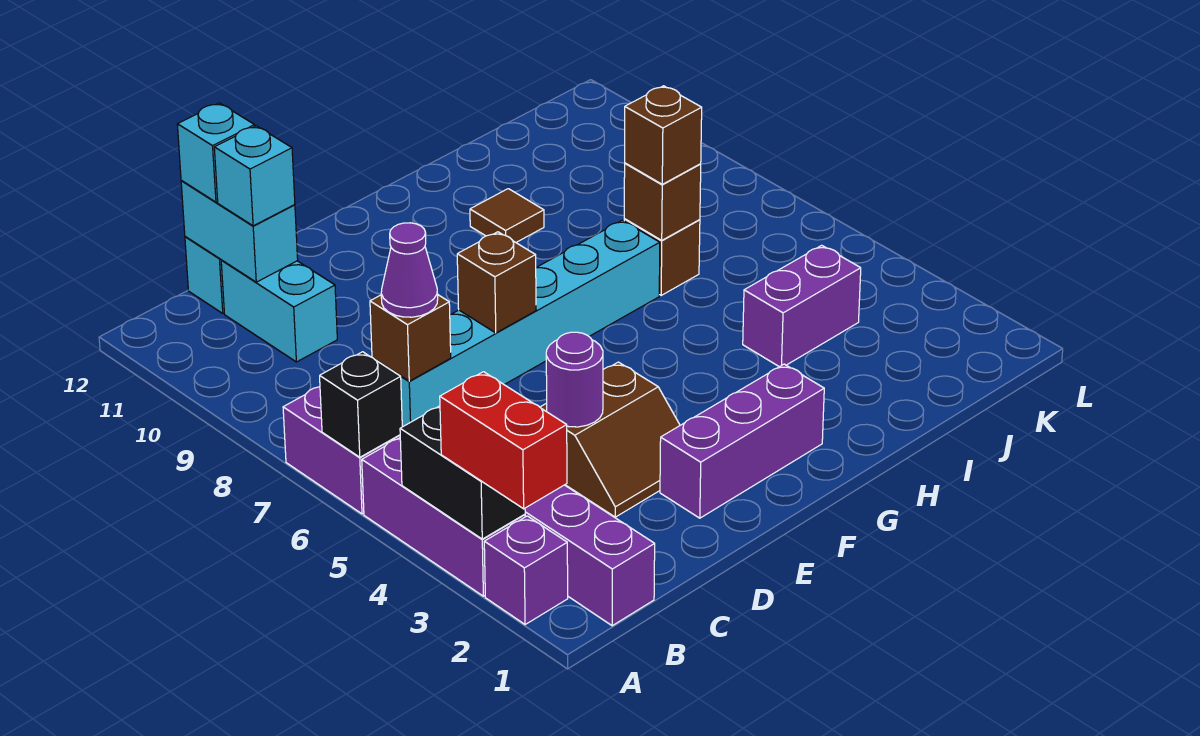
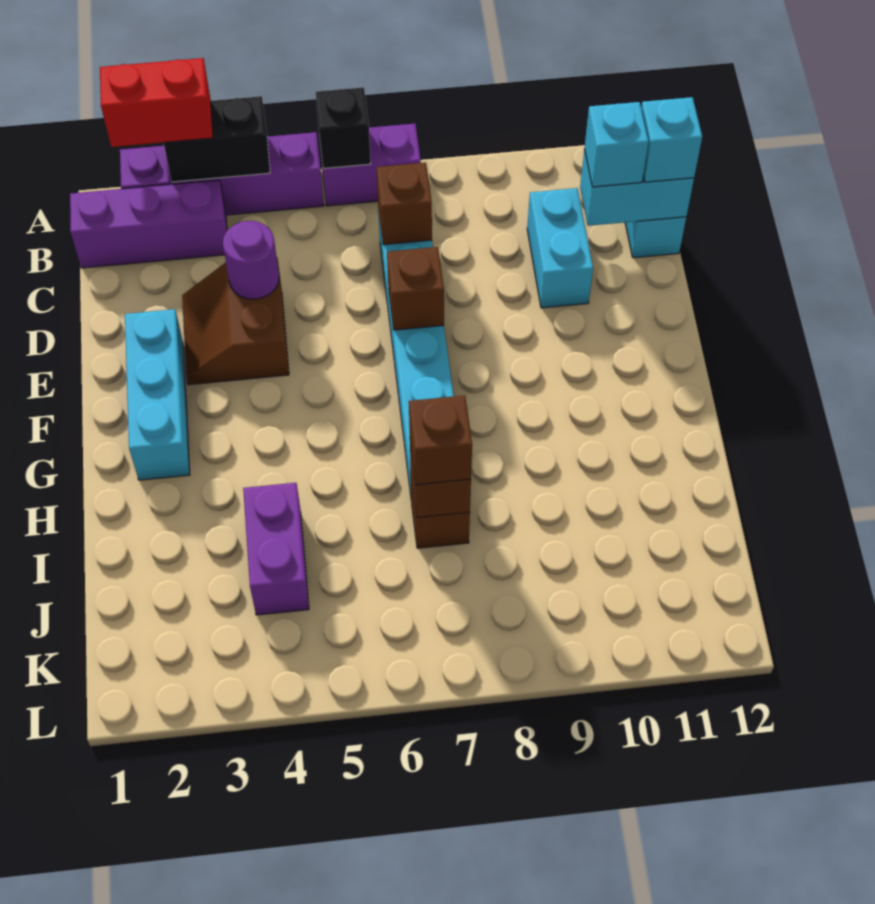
purple 1x1 cone [381,223,438,317] -> none
cyan 1x2 brick [221,260,337,362] -> cyan 1x2 brick turned to [527,188,593,308]
purple 1x3 brick [660,364,824,518] -> cyan 1x3 brick [125,309,190,480]
brown 1x1 tile [470,189,544,242] -> none

